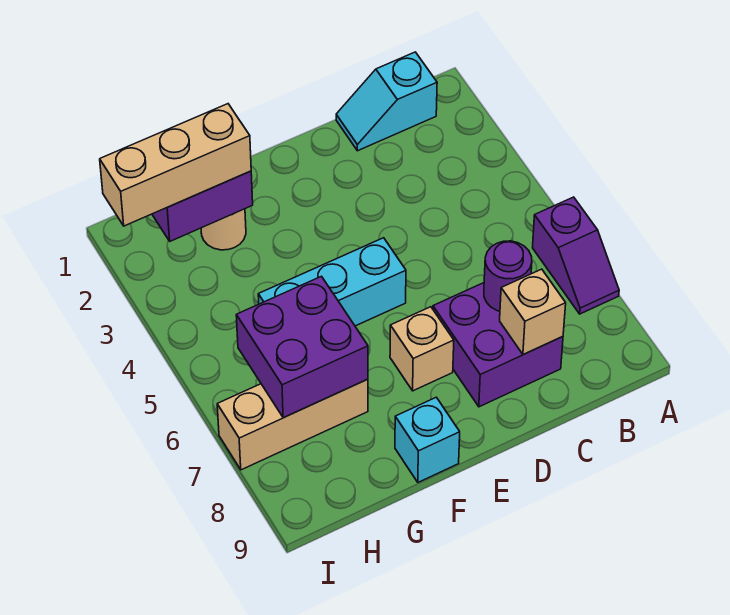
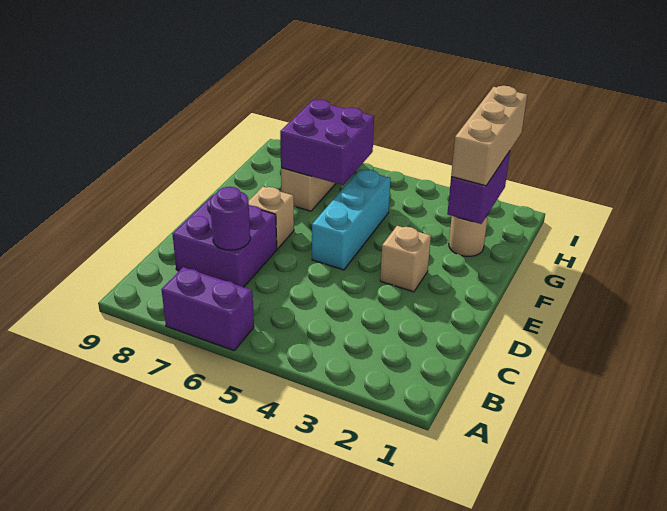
purple 1x2 slope [533,197,619,314] -> purple 1x2 brick [161,267,254,351]
cyan 1x2 slope [336,52,437,151] -> none
tan 1x1 brick [500,269,566,355] -> tan 1x1 brick moved to [380,226,431,292]
cyan 1x1 brick [395,397,460,482] -> none

